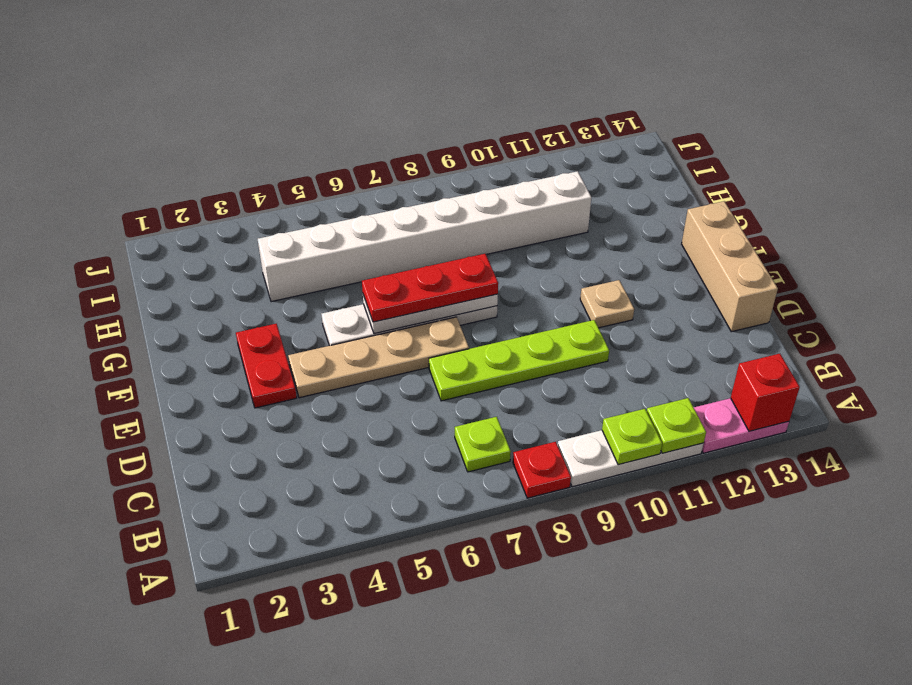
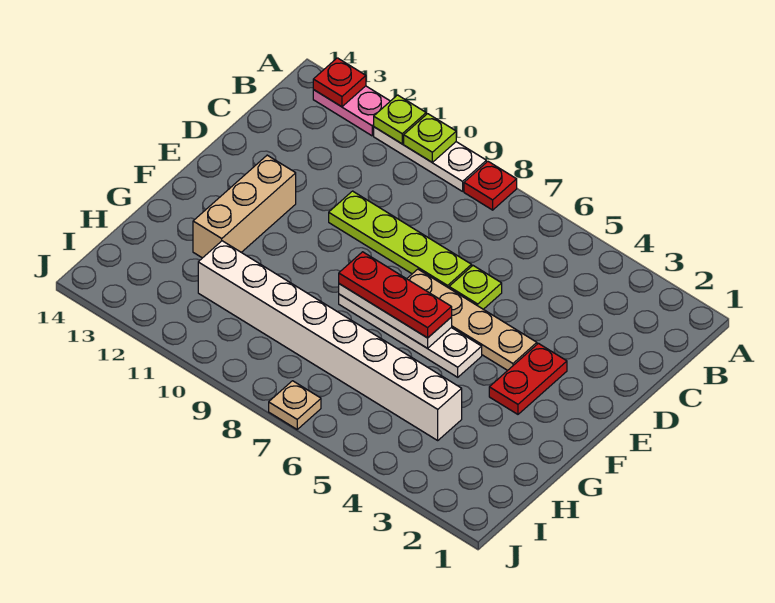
red 1x1 brick [731,354,800,431] -> red 1x1 plate [313,58,366,107]
lime 1x1 plate [455,417,511,472] -> lime 1x1 plate moved to [449,266,502,309]
tan 1x3 brick [682,201,778,332] -> tan 1x3 brick moved to [193,155,296,258]
tan 1x1 plate [580,280,634,328] -> tan 1x1 plate moved to [269,381,321,429]

